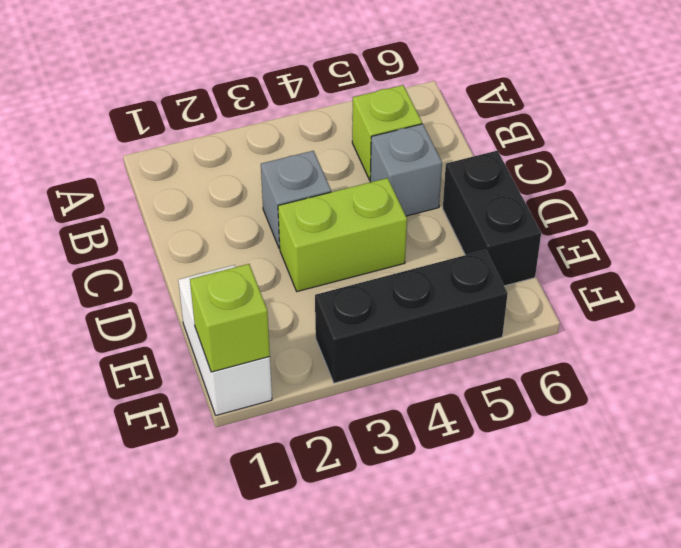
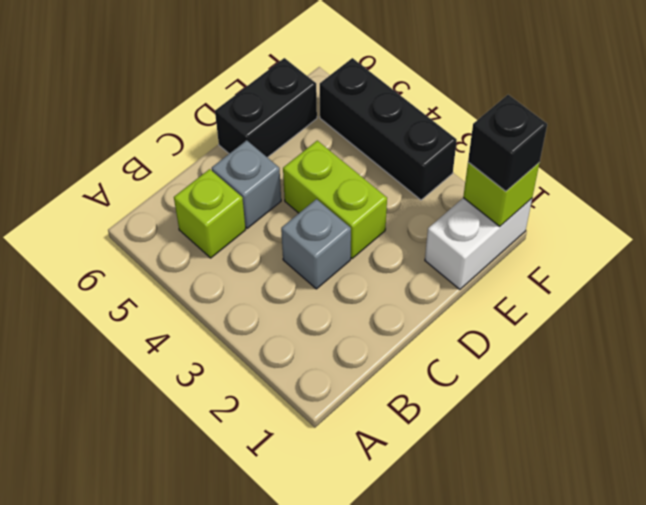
none -> black 1x1 brick [468,95,547,191]

